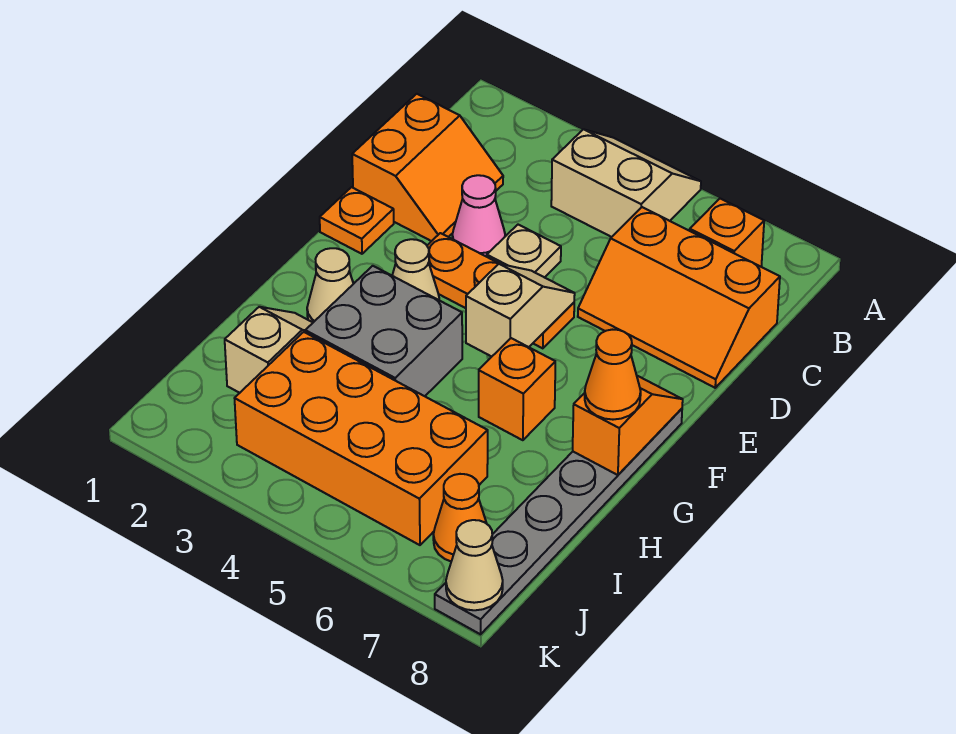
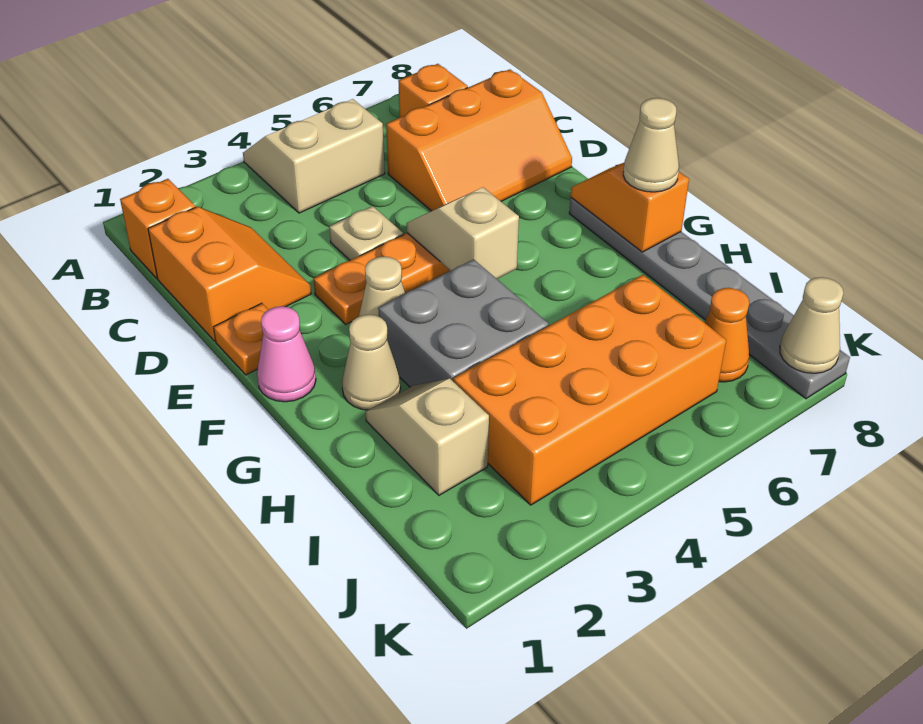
pink 1x1 cone [452,175,505,257] -> pink 1x1 cone moved to [257,306,316,402]
orange 1x1 brick [479,338,555,440] -> orange 1x1 brick moved to [120,179,195,278]
orange 1x1 cone [585,330,641,420] -> tan 1x1 cone [623,98,679,192]

